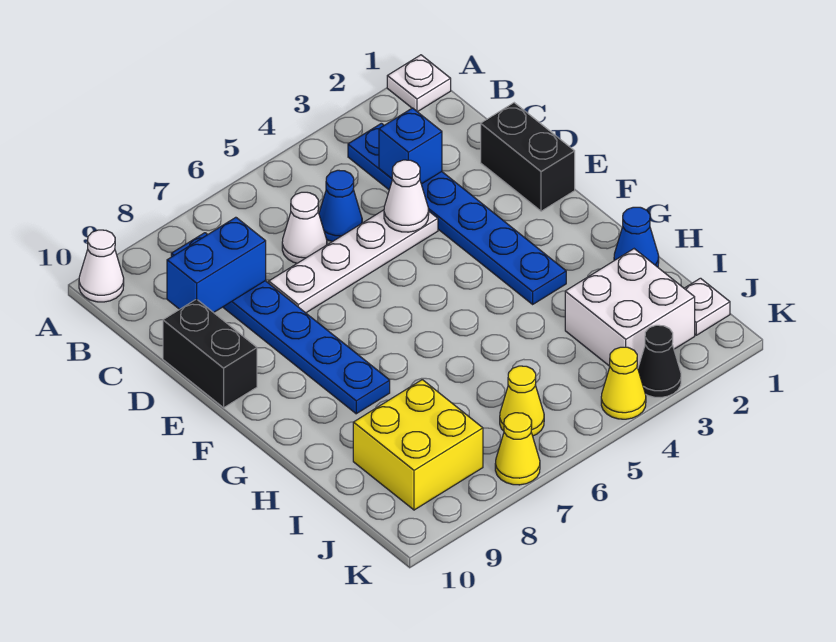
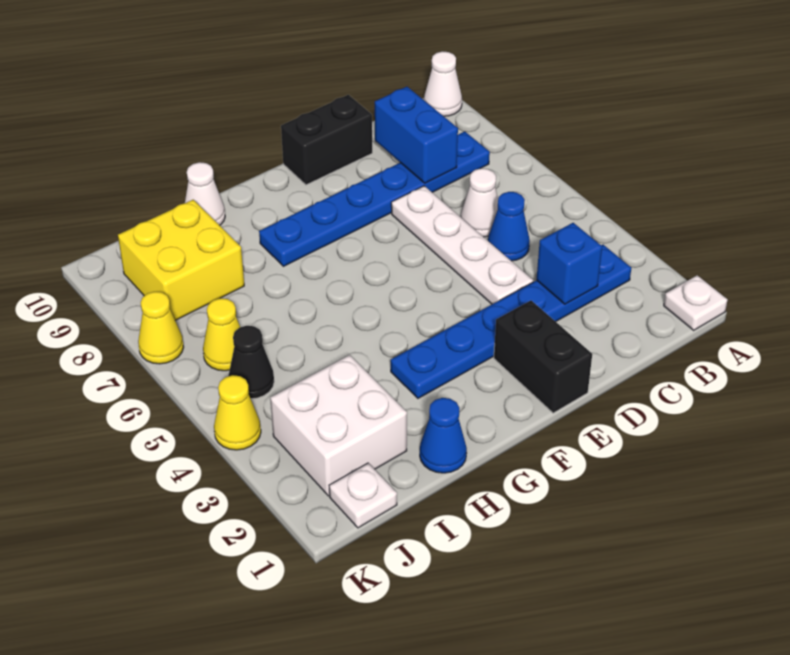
black 1x2 brick [481,103,575,211] -> black 1x2 brick turned to [494,301,592,413]
white 1x1 cone [384,160,429,232] -> white 1x1 cone moved to [185,162,225,225]
black 1x1 cone [638,325,681,397] -> black 1x1 cone moved to [228,326,274,399]

